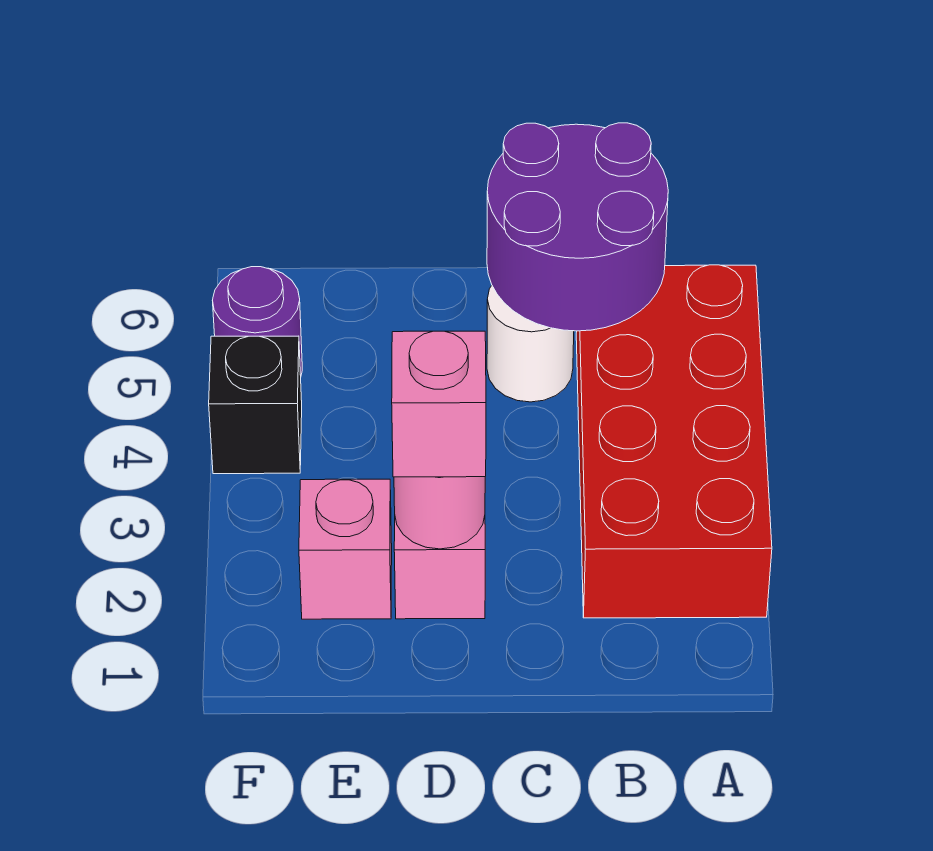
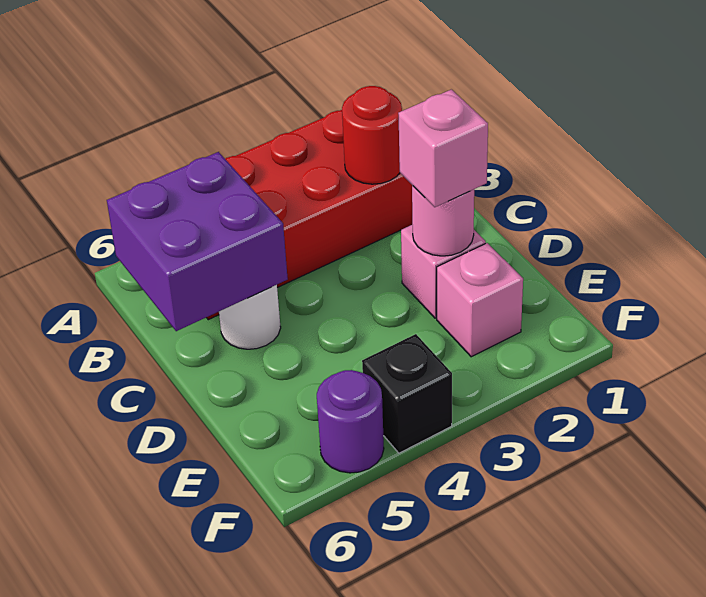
none -> red 1x1 round brick [342,86,402,184]
purple 2x2 round brick [487,123,668,331] -> purple 2x2 brick [107,152,288,331]

